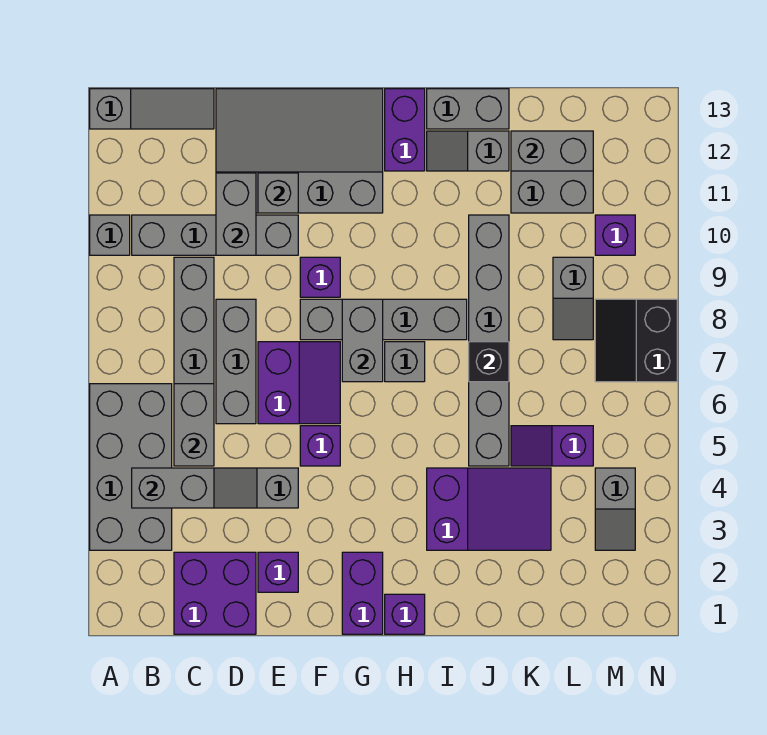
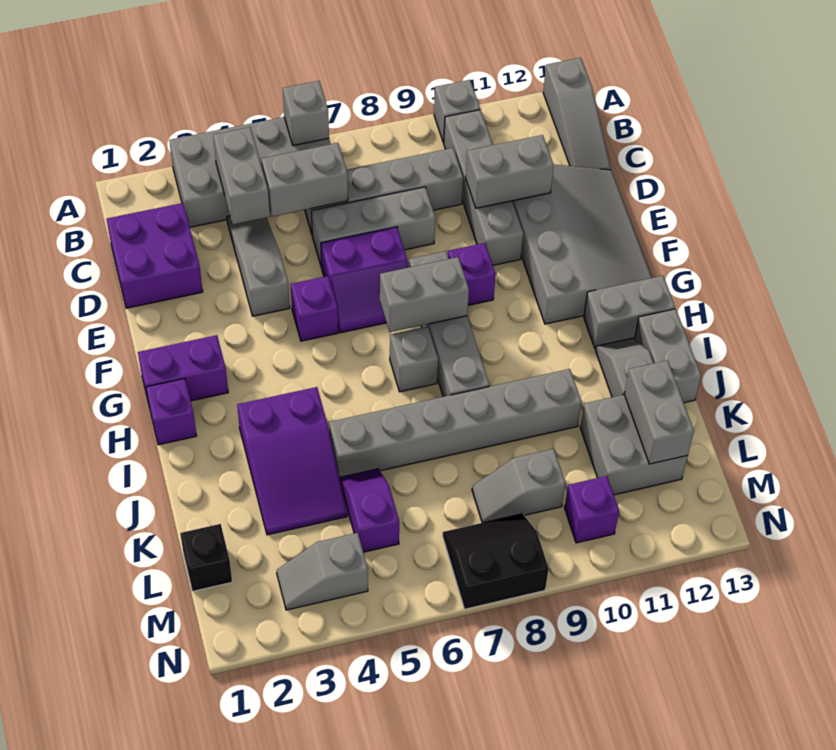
purple 1x1 brick [258,552,298,592] -> none
grey 1x1 brick [258,173,298,213] -> grey 1x1 brick moved to [283,81,329,146]
purple 1x2 brick [385,89,425,171] -> grey 1x2 brick [584,276,675,349]
black 1x1 brick [469,342,509,382] -> black 1x1 brick moved to [180,524,232,591]

